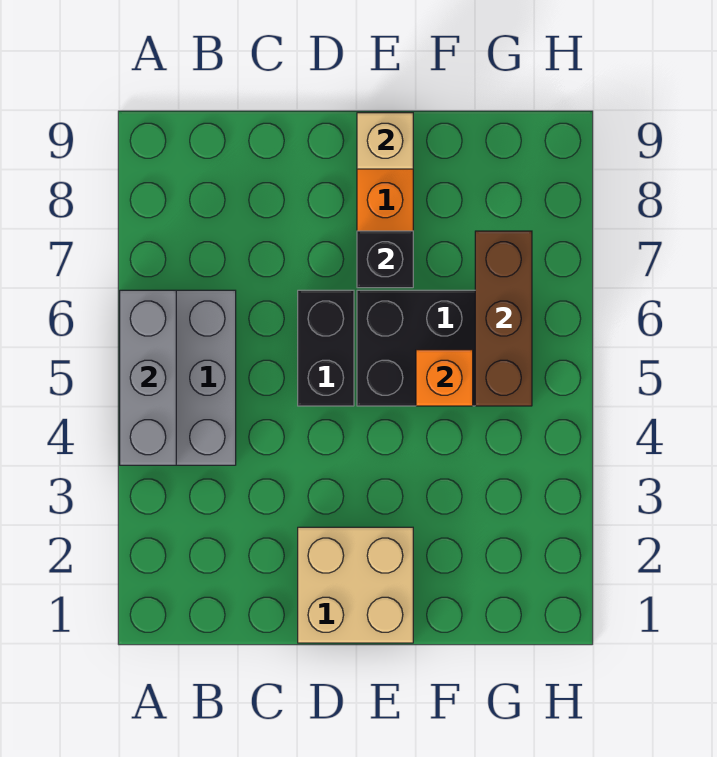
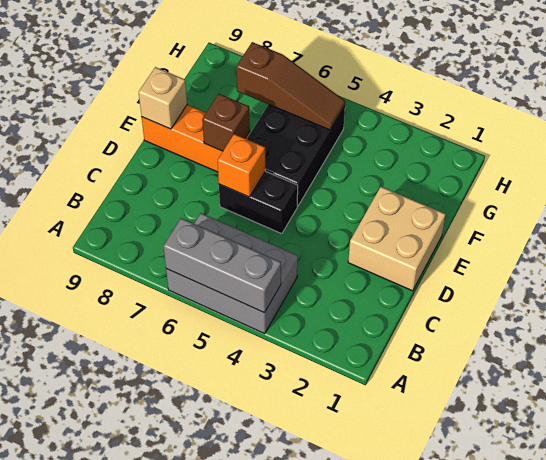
black 1x1 brick [357,231,413,288] -> brown 1x1 brick [202,94,250,151]
orange 1x1 brick [416,350,473,406] -> orange 1x1 brick moved to [218,134,265,197]
brown 1x3 brick [475,231,532,406] -> brown 1x3 slope [236,42,345,130]

